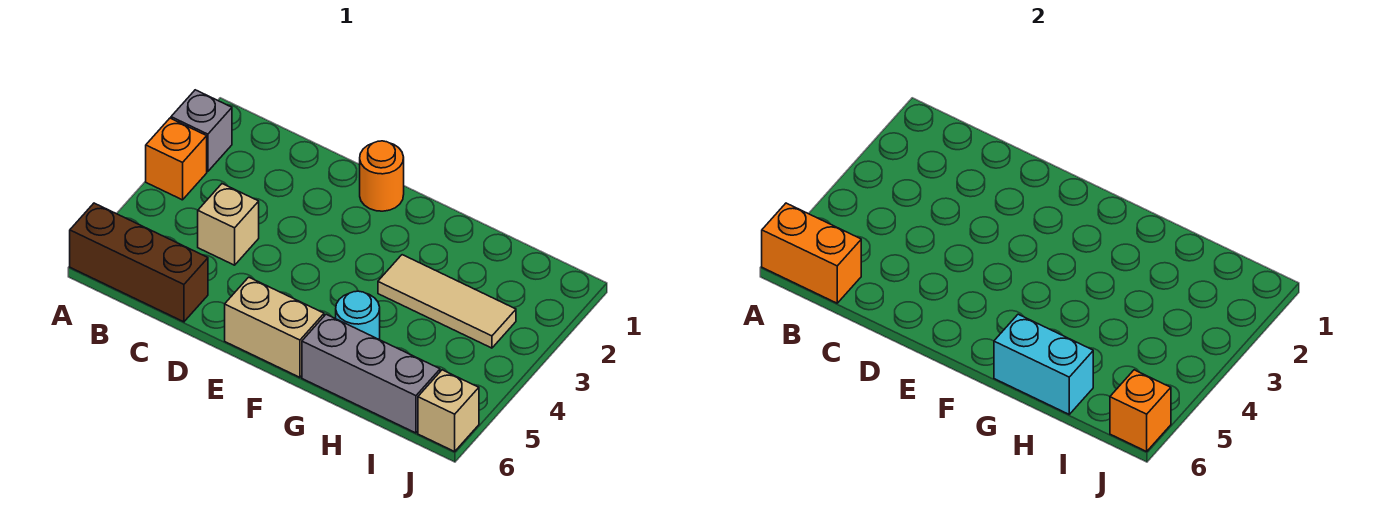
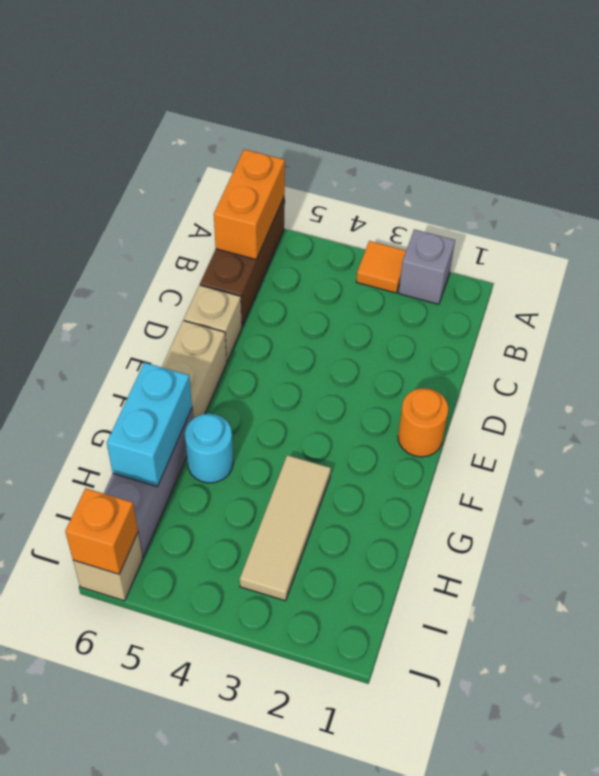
orange 1x1 brick [146,118,207,200] -> orange 1x1 tile [356,241,406,293]
tan 1x1 brick [198,184,259,265] -> tan 1x1 brick moved to [184,285,242,361]

